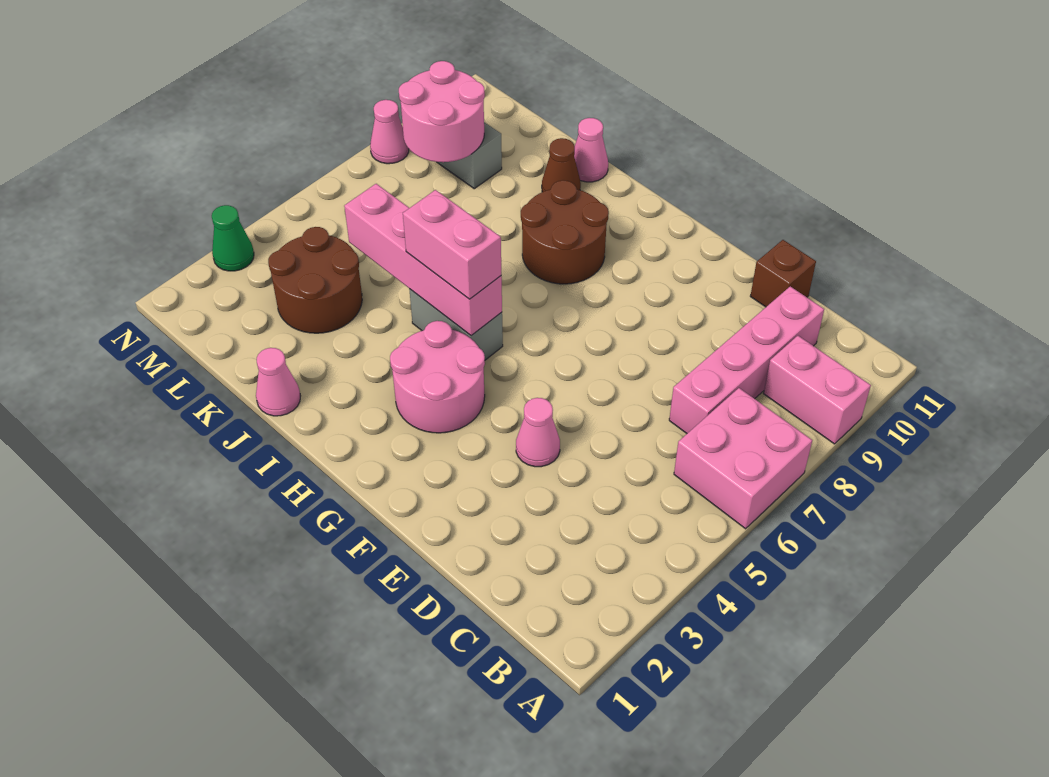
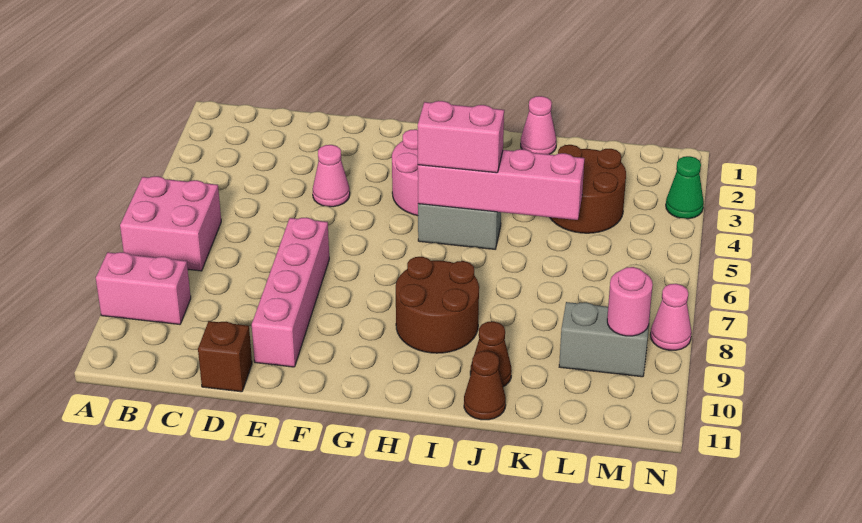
pink 1x4 brick [669,286,824,433] -> pink 1x4 brick moved to [252,218,329,367]
pink 1x1 cone [574,118,608,182] -> brown 1x1 cone [464,351,506,420]
pink 2x2 round brick [399,61,485,162] -> pink 1x1 round brick [607,267,653,336]

